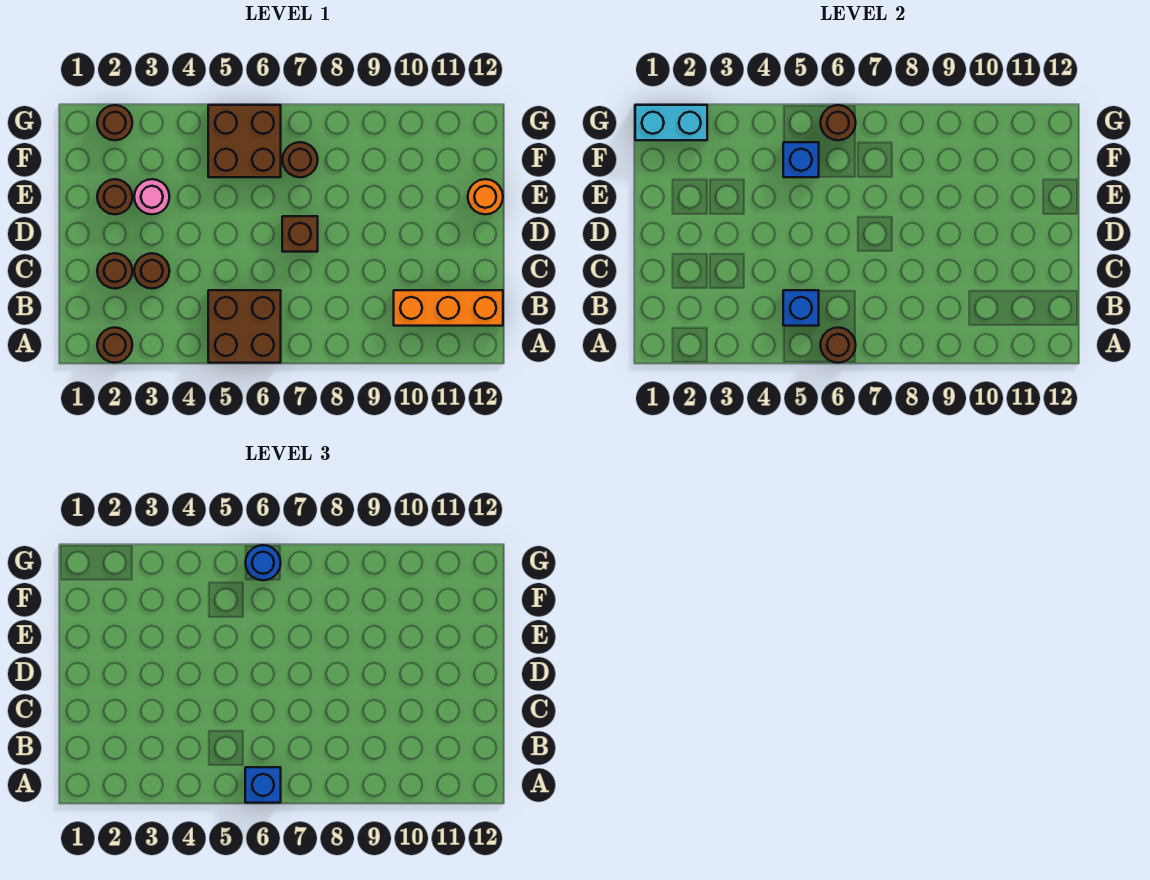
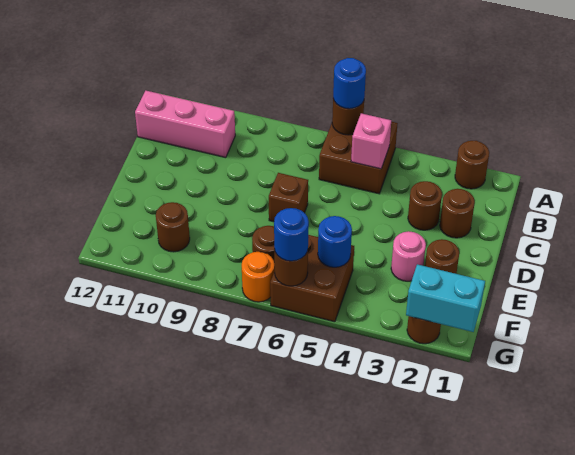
blue 1x1 brick [245,767,281,803] -> blue 1x1 round brick [333,58,366,109]
blue 1x1 brick [783,290,819,326] -> pink 1x1 brick [351,113,391,169]
orange 1x3 brick [394,290,503,326] -> pink 1x3 brick [135,91,235,158]
orange 1x1 round brick [468,179,503,214] -> orange 1x1 round brick moved to [242,252,275,302]
blue 1x1 brick [783,142,819,177] -> blue 1x1 round brick [318,216,352,267]
none -> brown 1x1 round brick [156,202,190,252]

